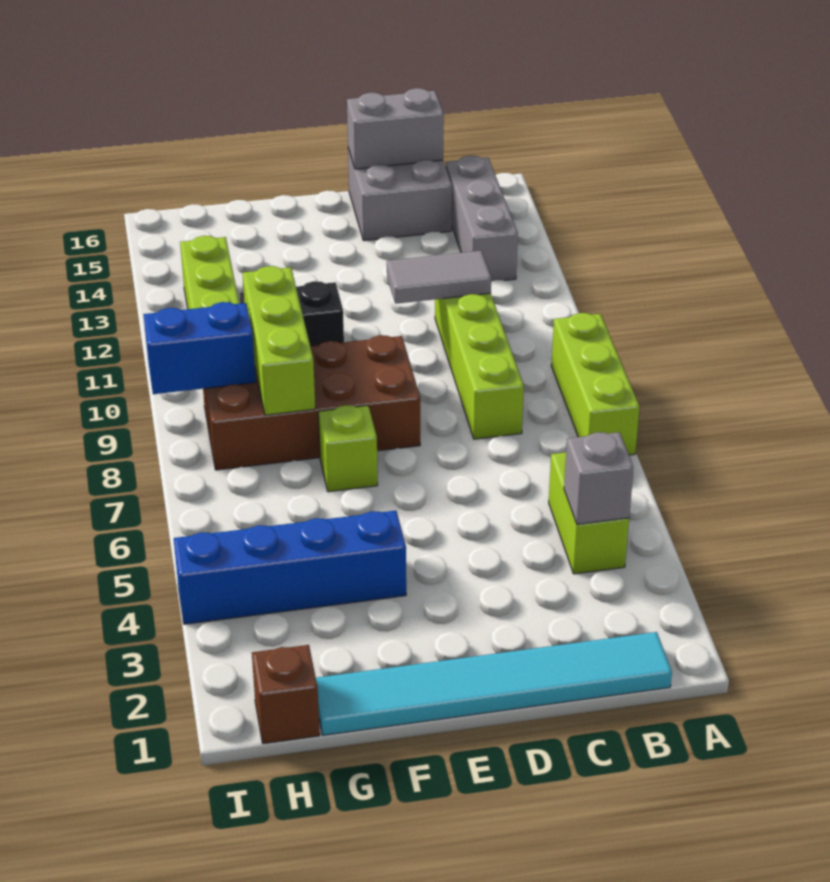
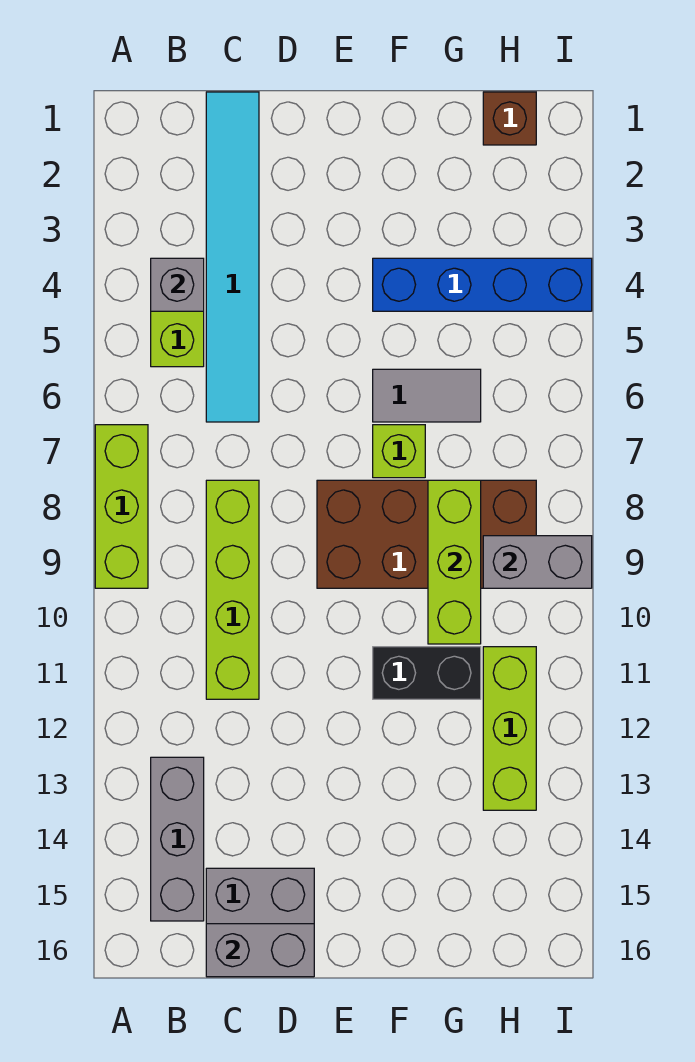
cyan 1x6 tile [316,632,672,735] -> cyan 1x6 tile turned to [206,92,259,422]
grey 1x2 tile [387,251,491,304] -> grey 1x2 tile moved to [373,369,481,422]
blue 1x2 brick [143,302,256,394] -> grey 1x2 brick [483,536,592,588]

